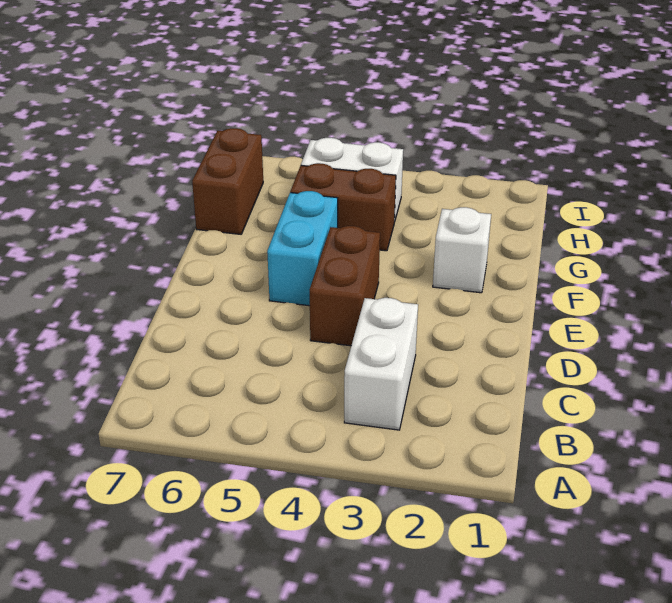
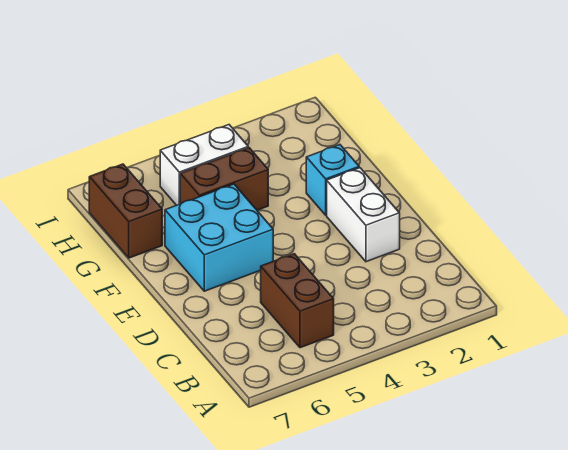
white 1x2 brick [344,298,418,430] -> white 1x2 brick moved to [327,168,400,262]
brown 1x2 brick [310,226,380,346] -> brown 1x2 brick moved to [261,254,334,348]
cyan 1x2 brick [267,191,338,306] -> cyan 2x2 brick [165,184,273,291]
white 1x1 brick [433,207,491,293] -> cyan 1x1 brick [306,145,359,215]

